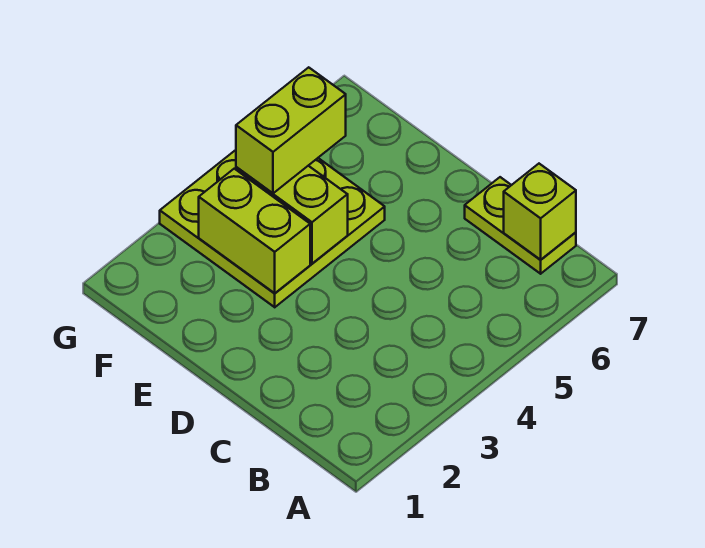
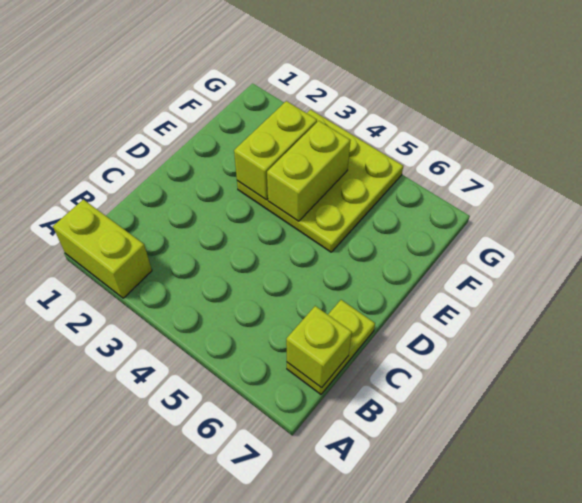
lime 1x2 brick [236,67,346,193] -> lime 1x2 brick moved to [53,199,152,298]

